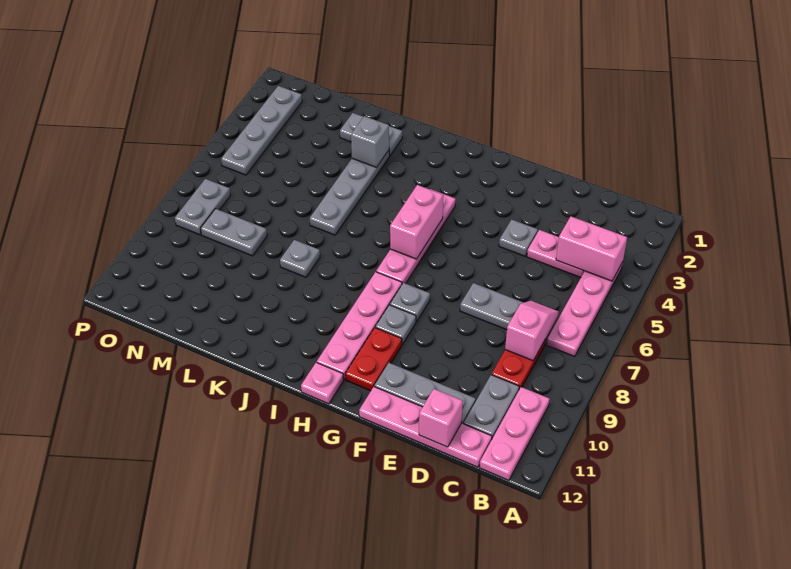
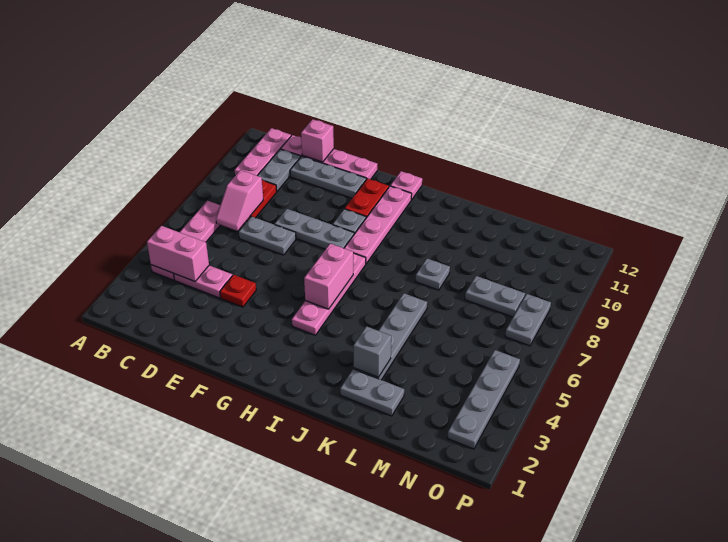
grey 1x1 plate [499,220,538,256] -> red 1x1 plate [220,275,256,307]
grey 1x1 plate [390,283,430,322] -> grey 1x3 plate [275,209,354,249]

